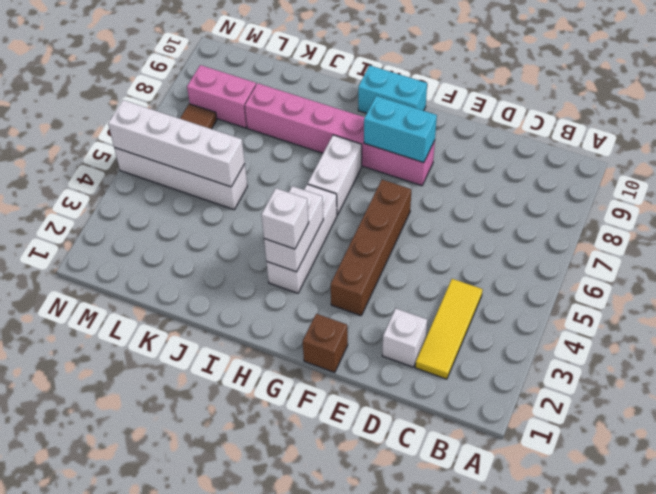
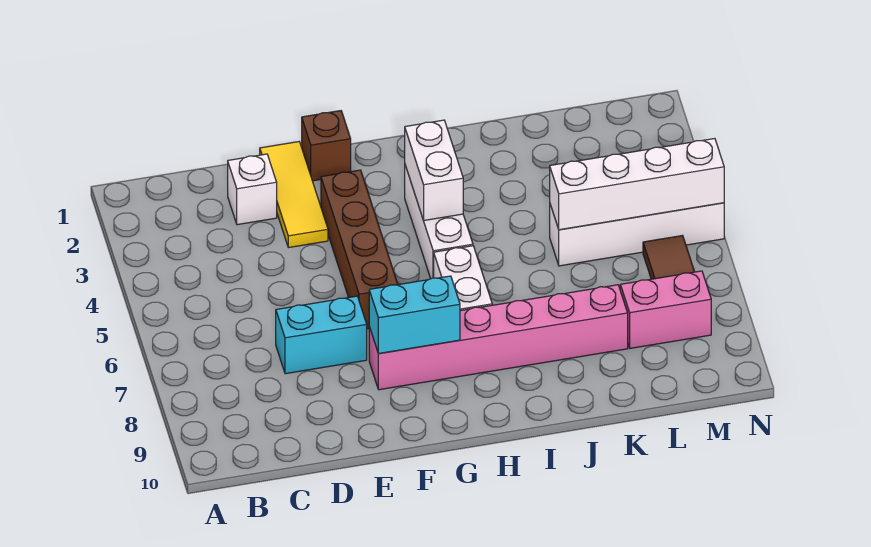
yellow 1x3 tile [415,279,483,379] -> yellow 1x3 tile moved to [260,142,328,248]
cyan 1x2 brick [358,66,427,113] -> cyan 1x2 brick moved to [276,296,367,374]
white 1x1 brick [261,188,309,249] -> none

